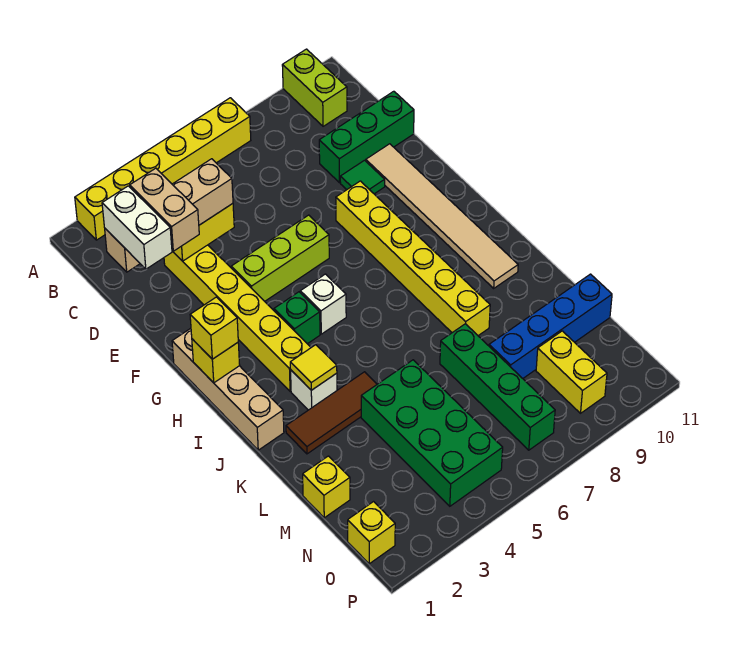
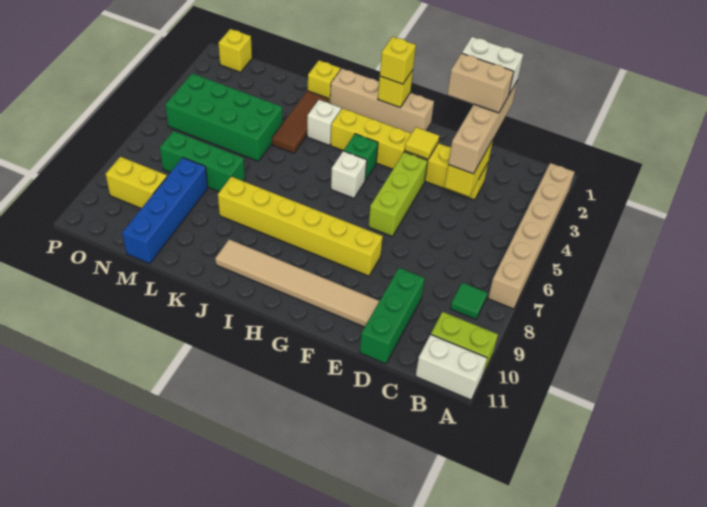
yellow 1x6 brick [75,98,251,240] -> tan 1x6 brick [488,163,574,309]
none -> white 1x2 brick [416,335,487,400]
green 1x1 tile [340,160,385,194] -> green 1x1 tile moved to [450,283,488,319]
yellow 1x1 tile [290,345,337,390] -> yellow 1x1 tile moved to [405,127,439,159]
green 1x4 brick [440,324,555,450] -> green 1x3 brick [160,131,245,192]
yellow 1x1 brick [303,456,350,518] -> yellow 1x1 brick moved to [308,60,340,103]

